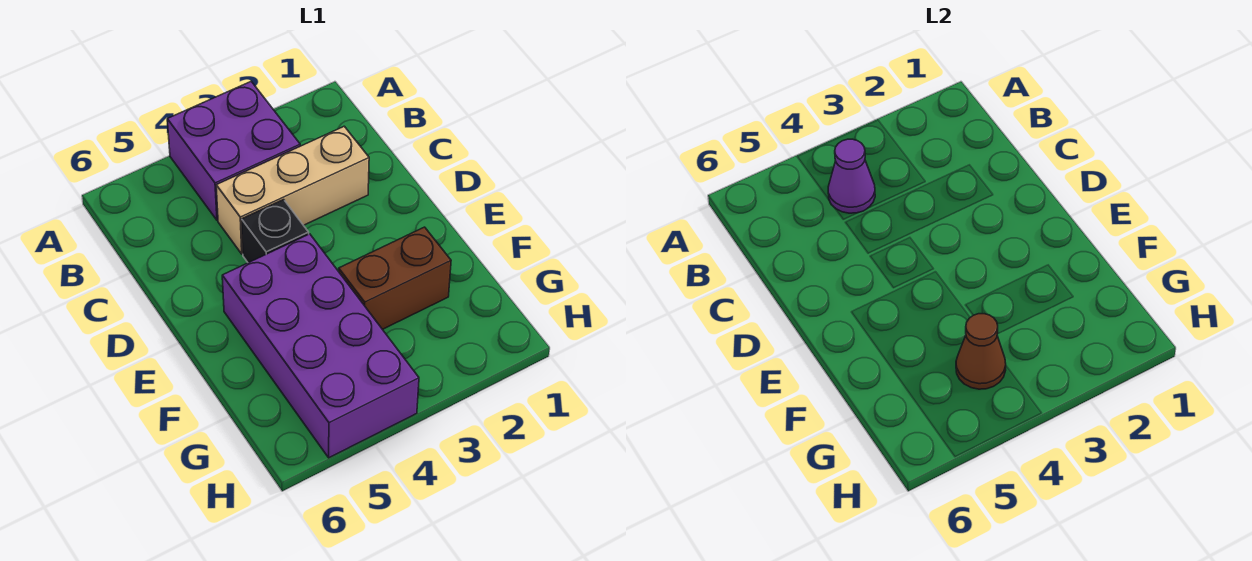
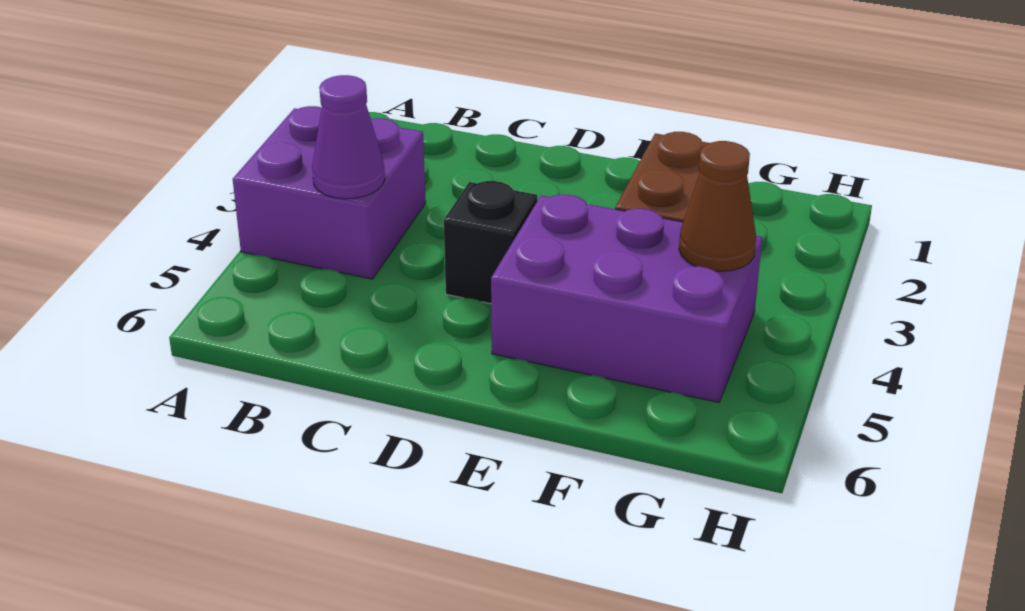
tan 1x3 brick [216,126,369,254] -> none
purple 2x4 brick [222,234,419,458] -> purple 2x3 brick [491,195,762,402]

